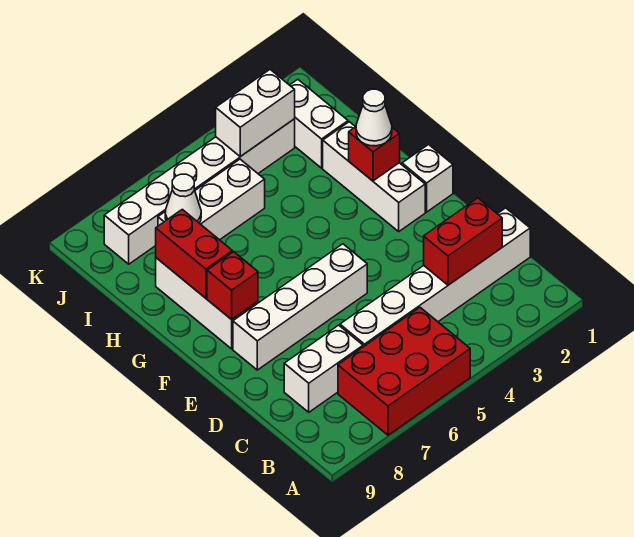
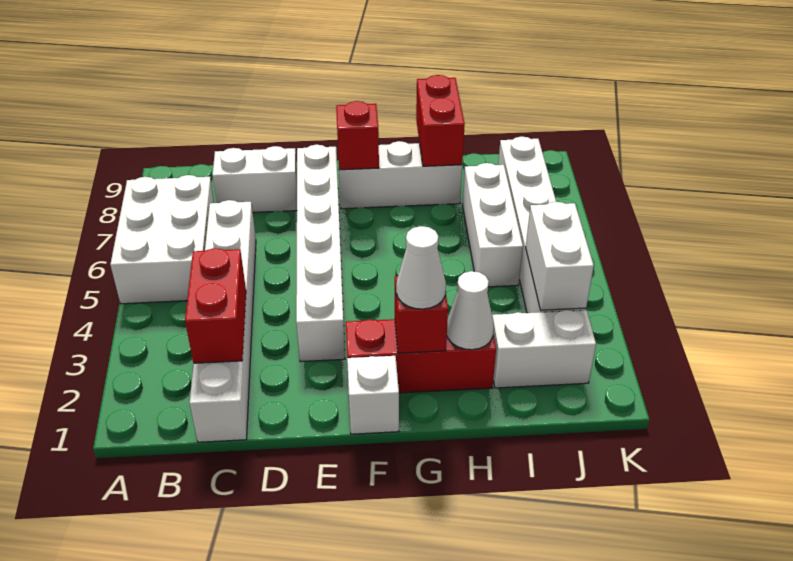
red 2x3 brick [338,308,470,435] -> white 2x3 brick [110,175,214,304]
white 1x2 brick [284,325,363,412] -> white 1x2 brick turned to [212,146,297,212]
white 1x4 brick [233,244,367,370] -> white 1x6 brick [296,145,345,362]
white 1x3 brick [323,122,425,231] -> red 1x3 brick [346,319,496,393]
red 1x2 brick [156,209,232,298] -> red 1x2 brick turned to [416,75,465,166]
white 1x1 cone [165,174,201,223] -> white 1x1 cone moved to [447,271,494,350]

